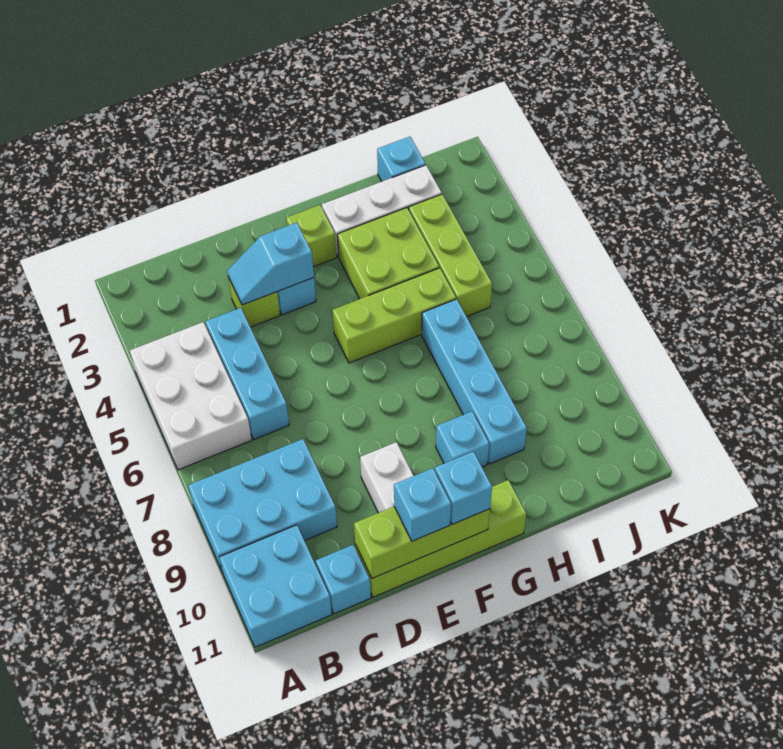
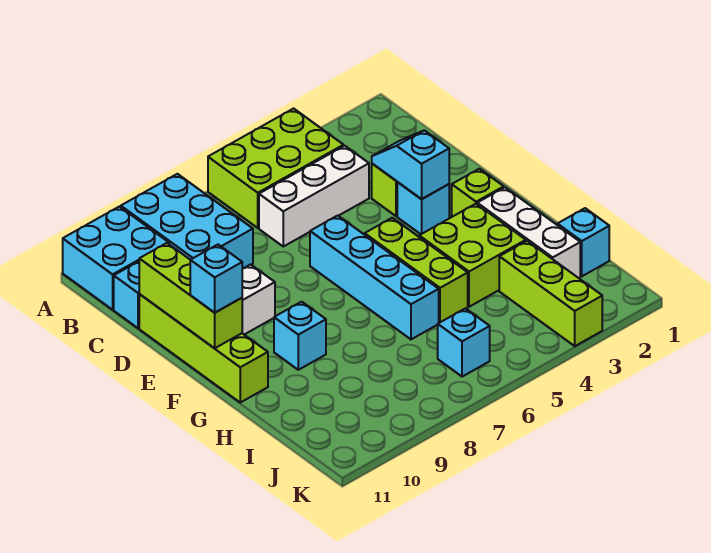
white 2x3 brick [130,322,252,470] -> lime 2x3 brick [208,109,344,228]
cyan 1x3 brick [205,308,289,439] -> white 1x3 brick [259,146,369,246]
cyan 1x1 brick [394,468,451,541] -> cyan 1x1 brick moved to [438,308,490,377]
cyan 1x4 brick [422,299,527,464] -> cyan 1x4 brick turned to [310,216,439,339]
lime 1x3 brick [409,194,492,317] -> lime 1x3 brick turned to [499,241,602,346]

